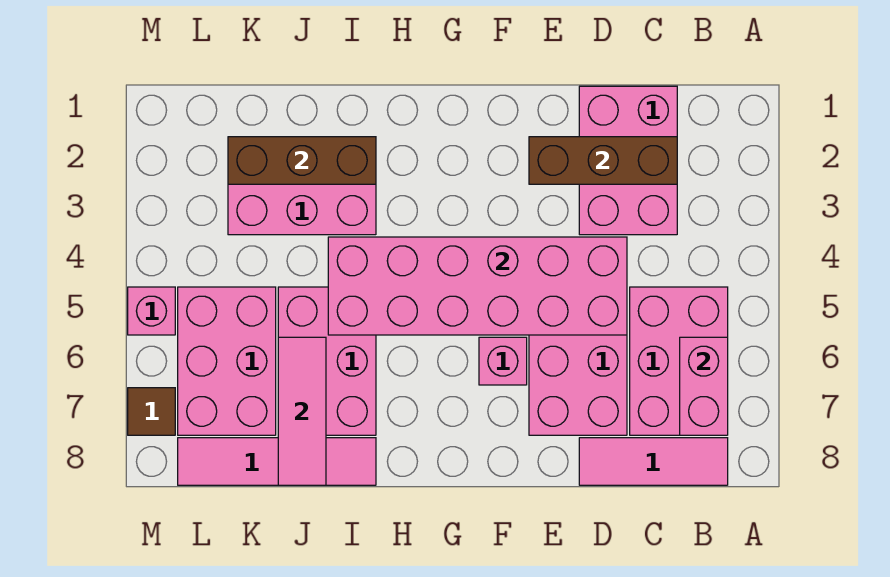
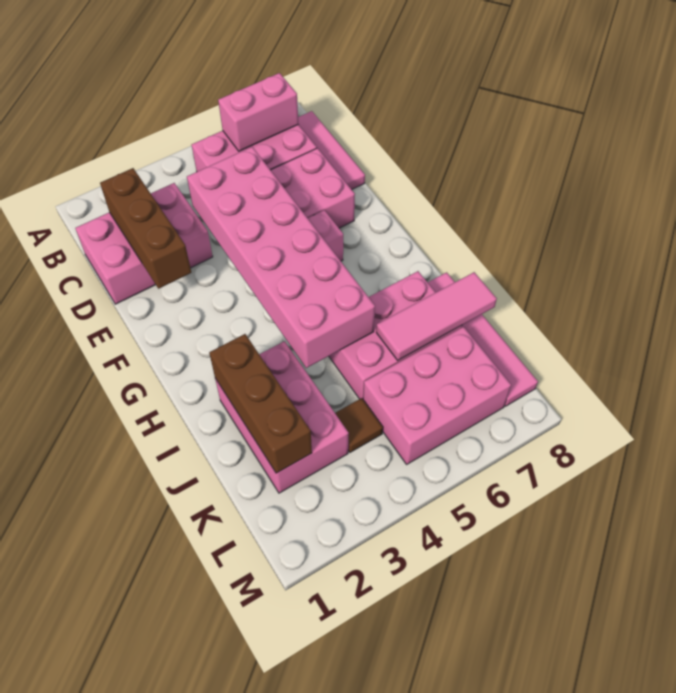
pink 1x1 brick [128,287,175,335] -> none
brown 1x1 tile [128,388,175,435] -> brown 1x1 tile moved to [335,398,383,452]

